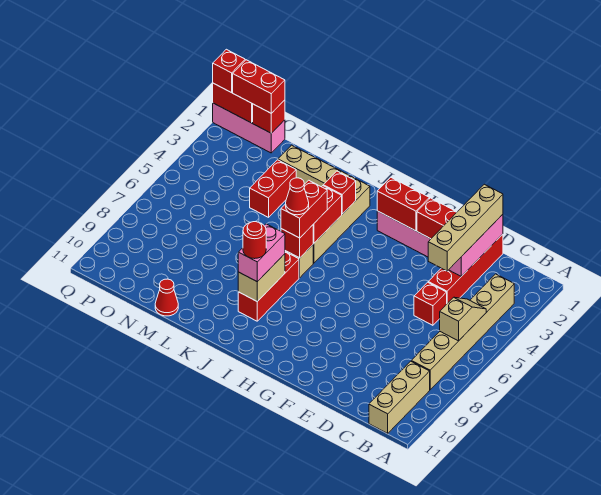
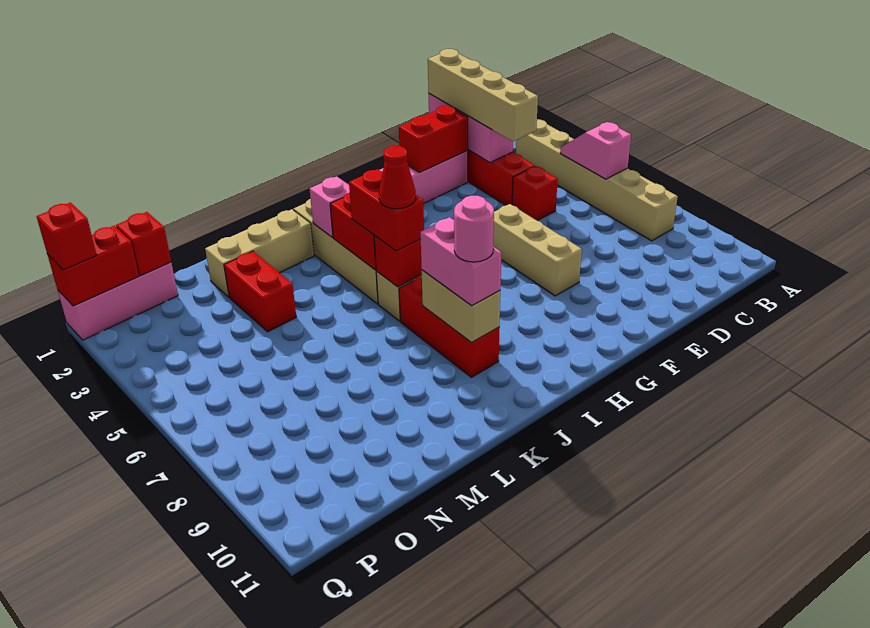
tan 1x2 slope [440,297,486,341] -> pink 1x2 slope [560,122,631,179]
tan 1x3 brick [369,361,430,433] -> tan 1x3 brick moved to [493,204,582,296]
red 1x2 brick [377,177,429,231] -> none
red 1x1 brick [323,171,356,214] -> pink 1x1 brick [310,176,350,237]
red 1x1 round brick [243,222,266,259] -> pink 1x1 round brick [454,196,494,262]
red 1x1 cone [155,279,178,316] -> none
red 1x2 brick [233,60,285,113] -> none

